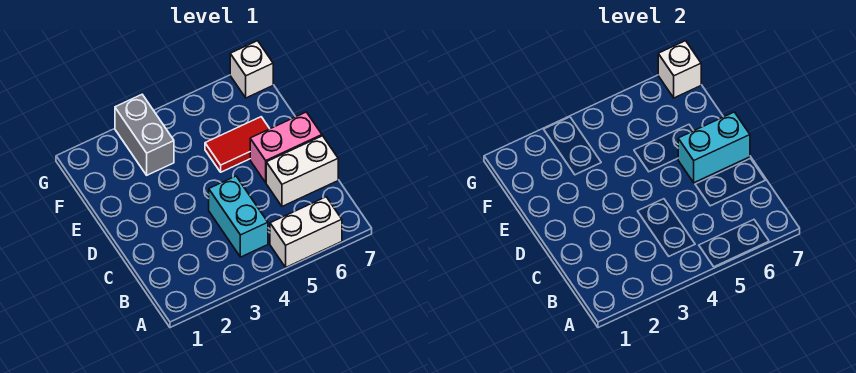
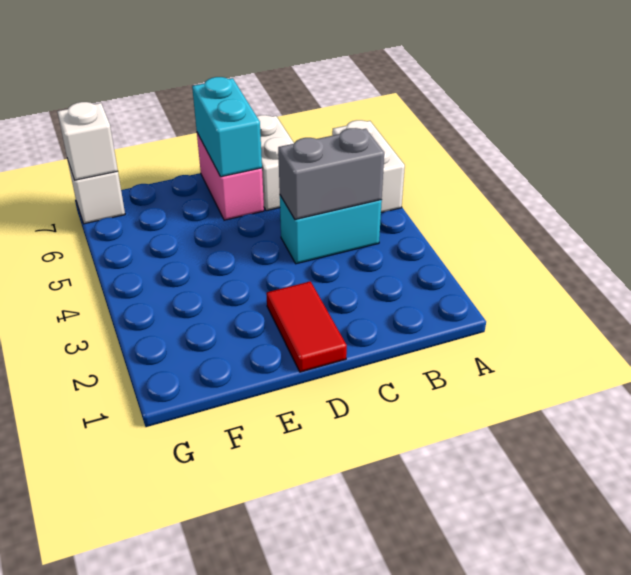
red 1x2 tile [205,117,270,172] -> red 1x2 tile moved to [266,281,347,372]
grey 1x2 brick [115,95,174,175] -> grey 1x2 brick moved to [278,128,384,220]

